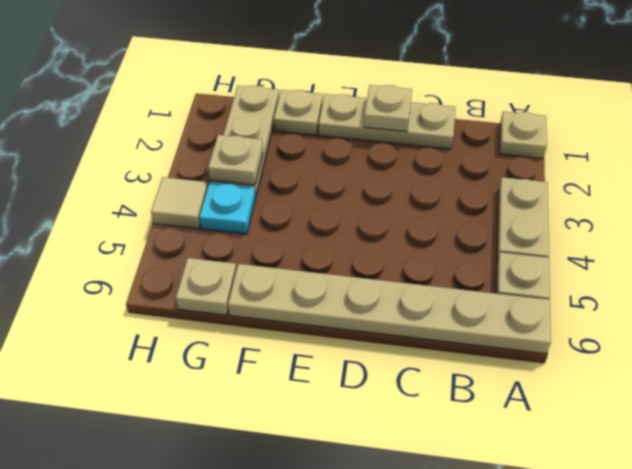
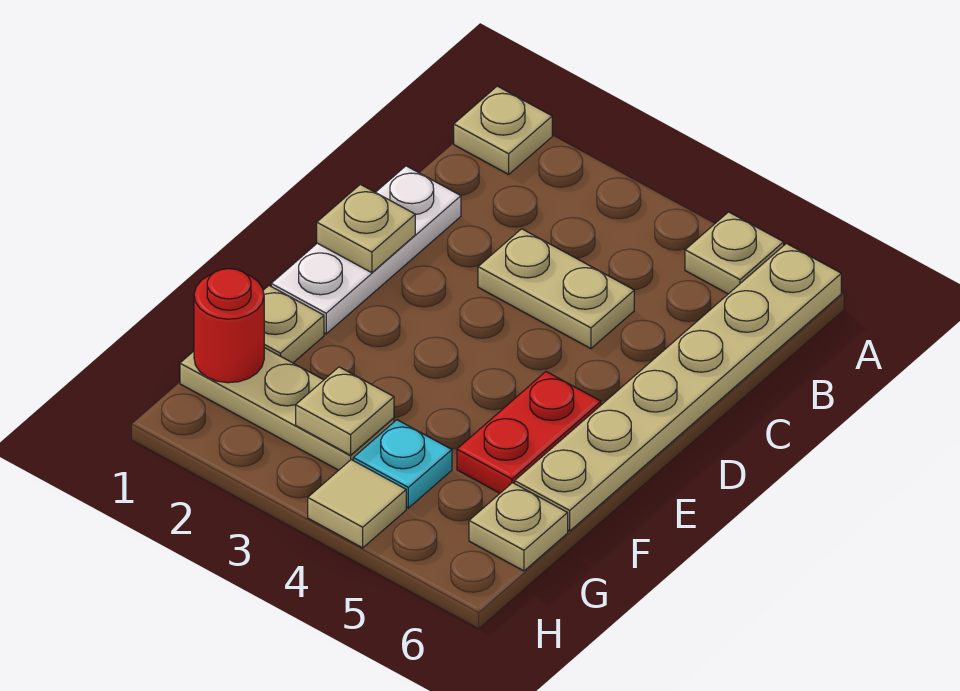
tan 1x2 plate [497,177,549,261] -> tan 1x2 plate moved to [478,229,634,348]
tan 1x3 plate [319,94,455,149] -> white 1x3 plate [271,166,461,334]
none -> red 1x2 plate [457,372,601,493]
none -> red 1x1 round brick [194,269,264,383]

